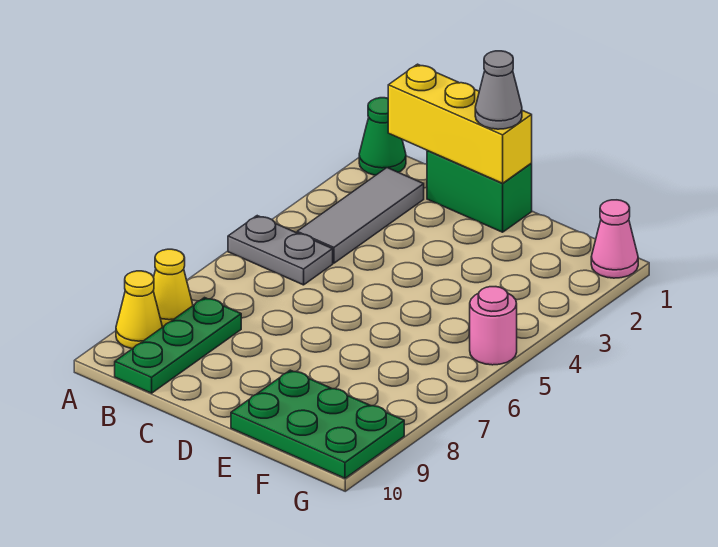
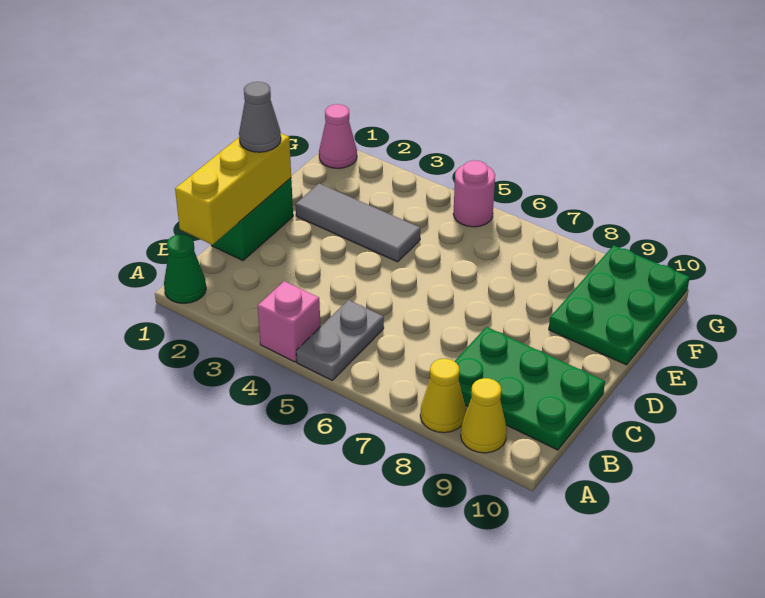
none -> pink 1x1 brick [258,281,320,362]
grey 1x3 tile [297,168,424,263] -> grey 1x3 tile moved to [295,184,420,262]
green 1x3 plate [115,298,241,393] -> green 2x3 plate [454,327,605,450]

